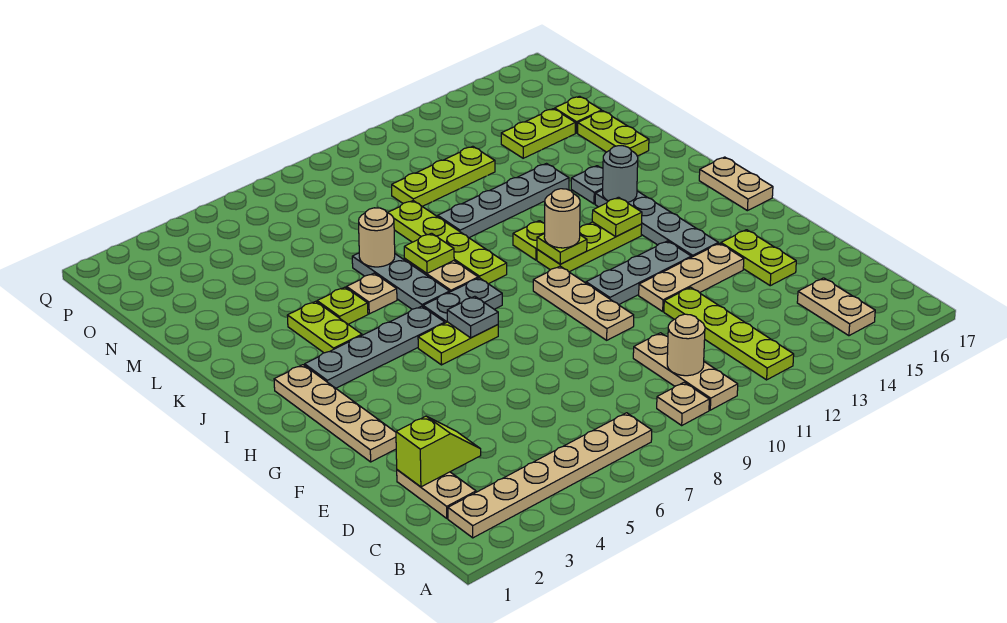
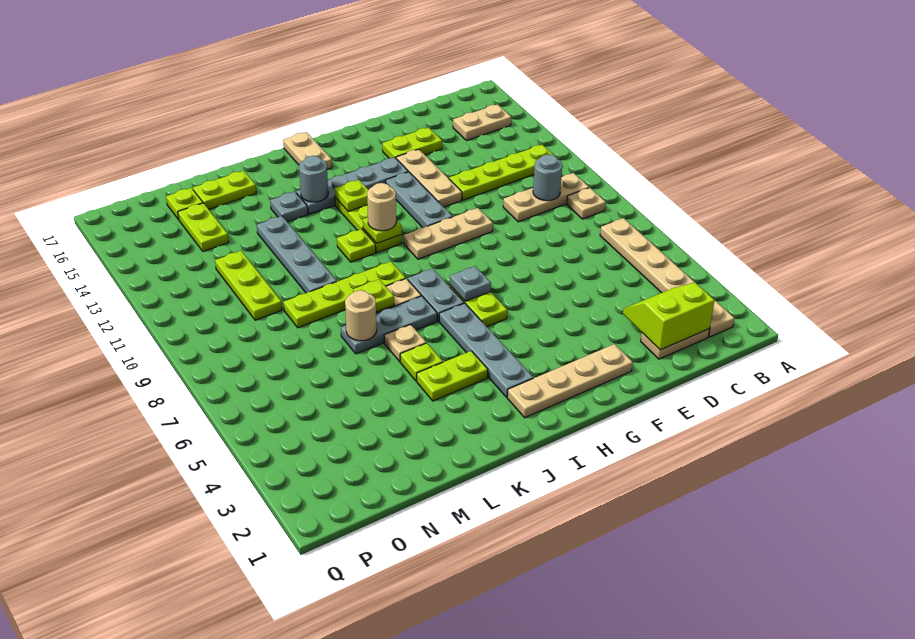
tan 1x1 round brick [667,314,705,376] -> grey 1x1 round brick [533,155,562,201]
lime 1x2 slope [396,416,481,487] -> lime 2x2 slope [623,282,715,350]
tan 1x2 plate [699,157,773,211] -> tan 1x2 plate turned to [283,132,332,169]

